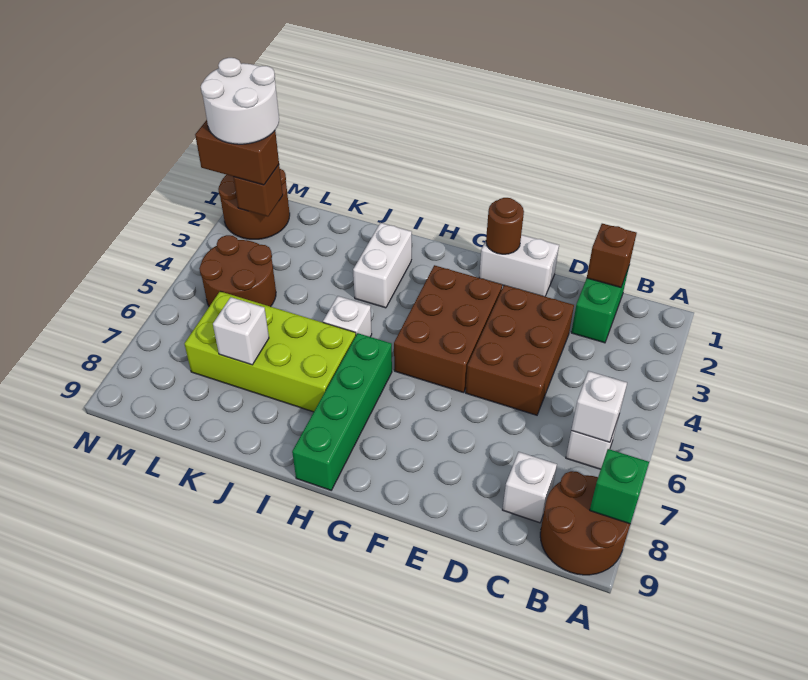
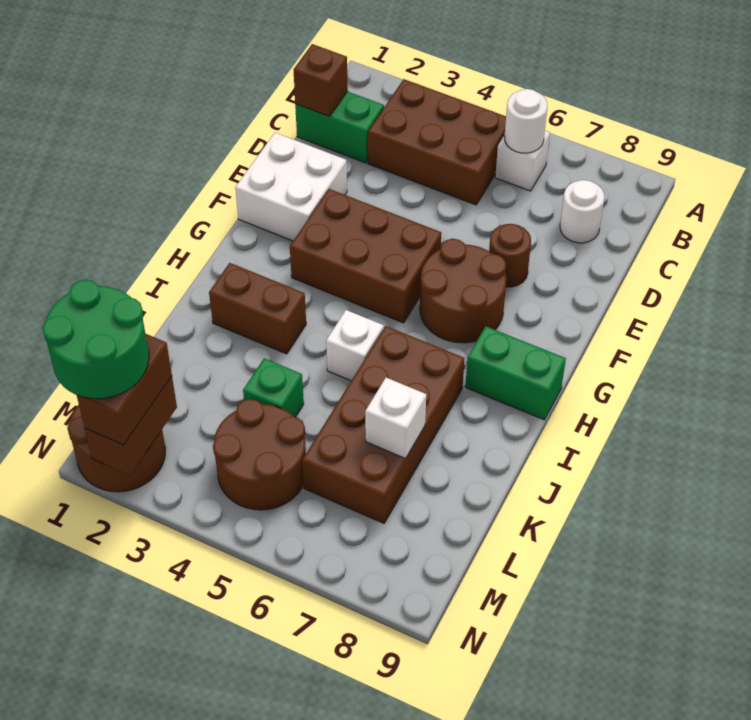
brown 2x2 round brick [540,471,630,575] -> brown 2x2 round brick moved to [420,239,506,343]
green 1x1 brick [590,449,649,524] -> green 1x1 brick moved to [243,358,304,417]
white 1x1 brick [571,371,627,442] -> white 1x1 round brick [504,89,548,153]
white 1x1 brick [503,452,557,523] -> white 1x1 round brick [560,180,604,243]
brown 2x3 brick [466,285,574,415] -> brown 2x3 brick moved to [368,79,506,205]
white 1x2 brick [479,235,559,296] -> white 2x2 brick [235,133,347,241]
brown 1x1 round brick [486,198,524,254] -> brown 1x1 round brick moved to [489,224,531,287]
green 1x4 brick [292,333,392,490] -> green 1x2 brick [465,326,566,420]
white 1x2 brick [353,223,412,308] -> brown 1x2 brick [209,263,306,354]
lime 2x4 brick [185,291,356,412] -> brown 2x4 brick [302,326,465,523]
white 2x2 round brick [201,58,279,144] -> green 2x2 round brick [42,280,149,399]
brown 1x1 brick [233,165,283,216] -> brown 1x2 brick [85,376,177,476]

